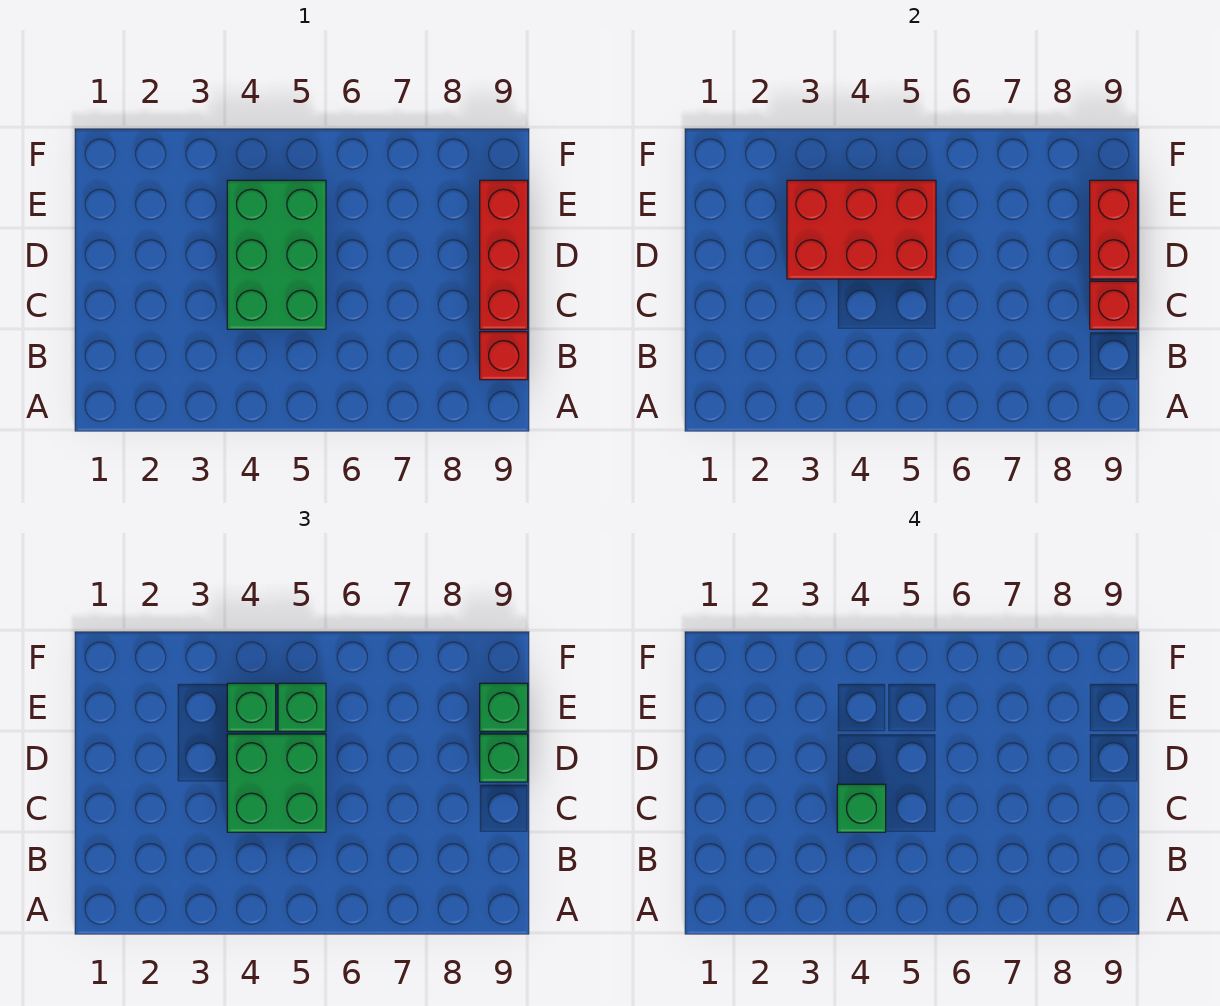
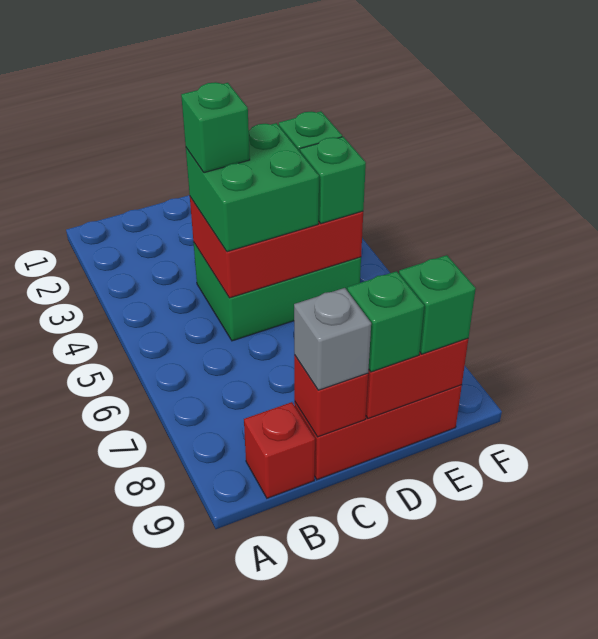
none -> grey 1x1 brick [294,288,371,390]
red 2x3 brick [787,180,936,279] -> red 2x3 brick turned to [190,197,363,298]

